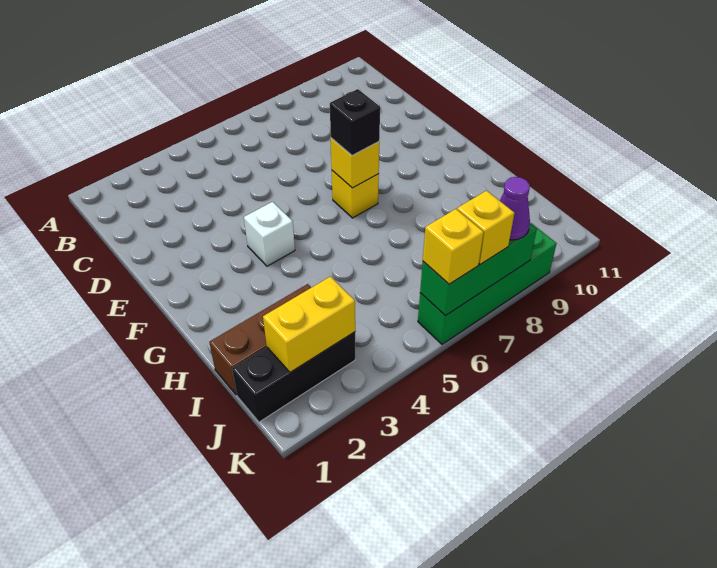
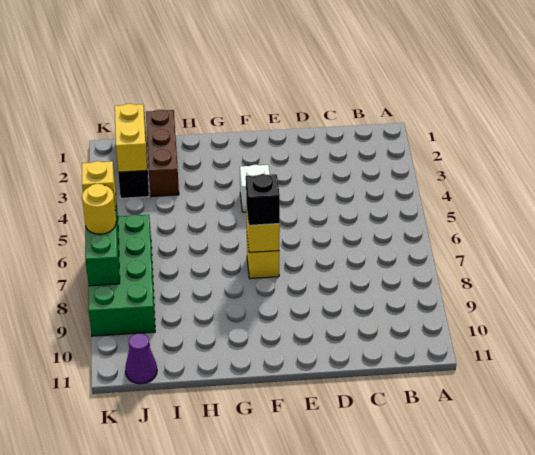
green 1x4 brick [418,223,557,344] -> green 2x4 brick [89,215,155,336]
yellow 1x1 brick [457,191,514,264] -> yellow 1x1 round brick [82,184,116,234]
purple 1x1 cone [500,177,530,240] -> purple 1x1 cone moved to [125,333,157,384]

